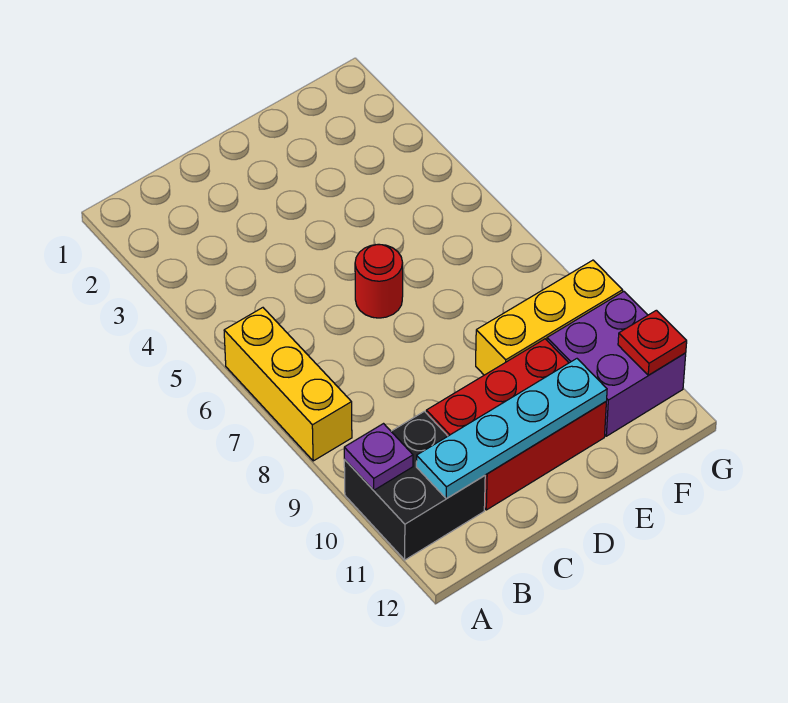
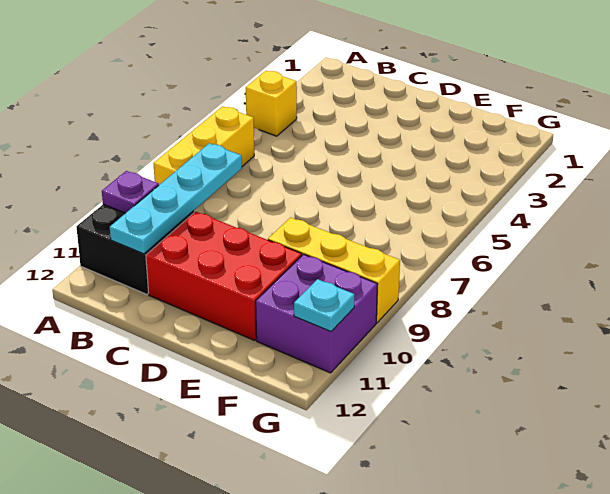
none -> yellow 1x1 brick [246,71,297,136]
cyan 1x4 plate [416,359,607,499] -> cyan 1x4 plate turned to [110,143,242,254]
red 1x1 round brick [355,244,403,318] -> none
red 1x1 plate [618,310,687,375] -> cyan 1x1 plate [294,279,354,331]

